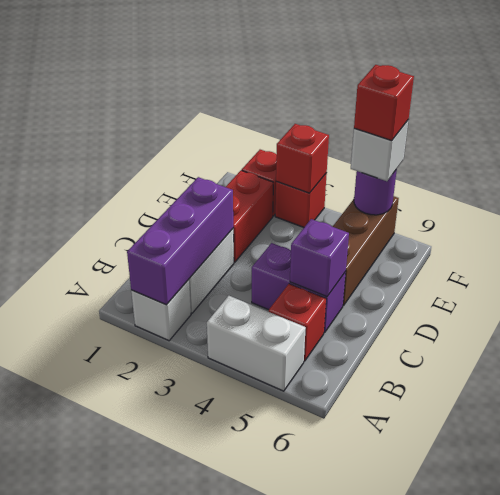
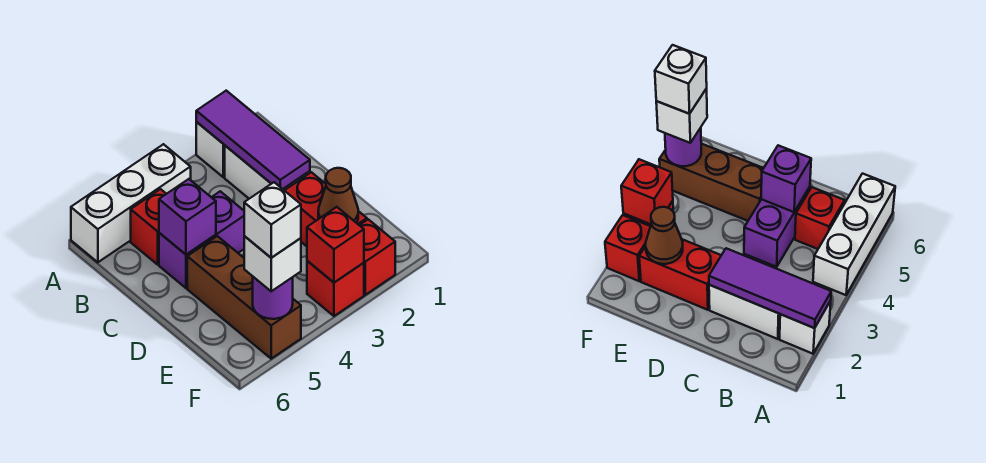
purple 1x3 brick [127,177,233,305] -> purple 1x3 tile [196,91,310,189]
white 1x2 brick [207,296,306,391] -> white 1x3 brick [71,144,191,262]
none -> brown 1x1 cone [318,168,358,223]
red 1x1 brick [354,65,414,141] -> white 1x1 brick [244,182,301,258]

